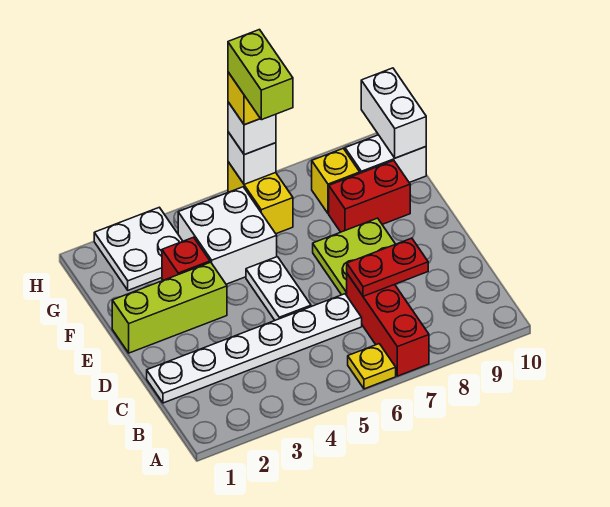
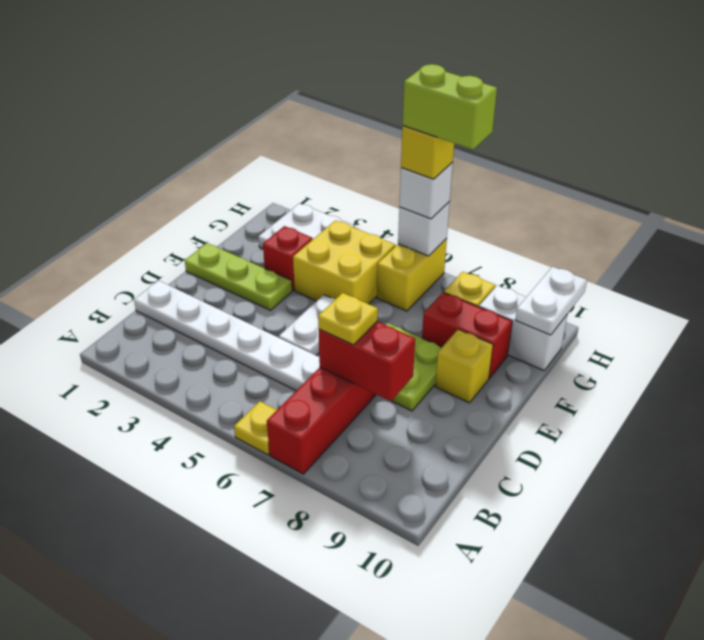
red 1x2 plate [347,238,428,296] -> red 1x2 brick [319,322,415,401]
none -> yellow 1x1 plate [318,293,378,345]
lime 1x3 brick [112,262,227,353] -> lime 1x3 plate [185,243,292,310]
none -> yellow 1x1 brick [435,329,493,403]
white 2x2 brick [178,187,277,284] -> yellow 2x2 brick [293,220,395,304]
lime 1x2 brick [228,30,293,120] -> lime 1x2 brick turned to [403,64,497,149]
white 1x2 brick [361,68,426,158] -> white 1x2 plate [515,267,587,335]

